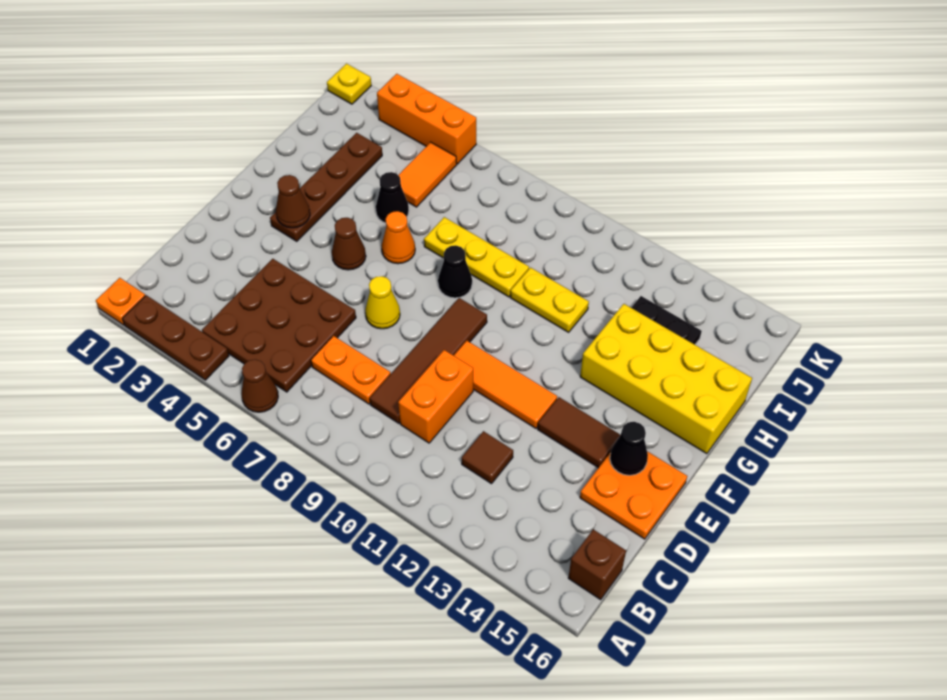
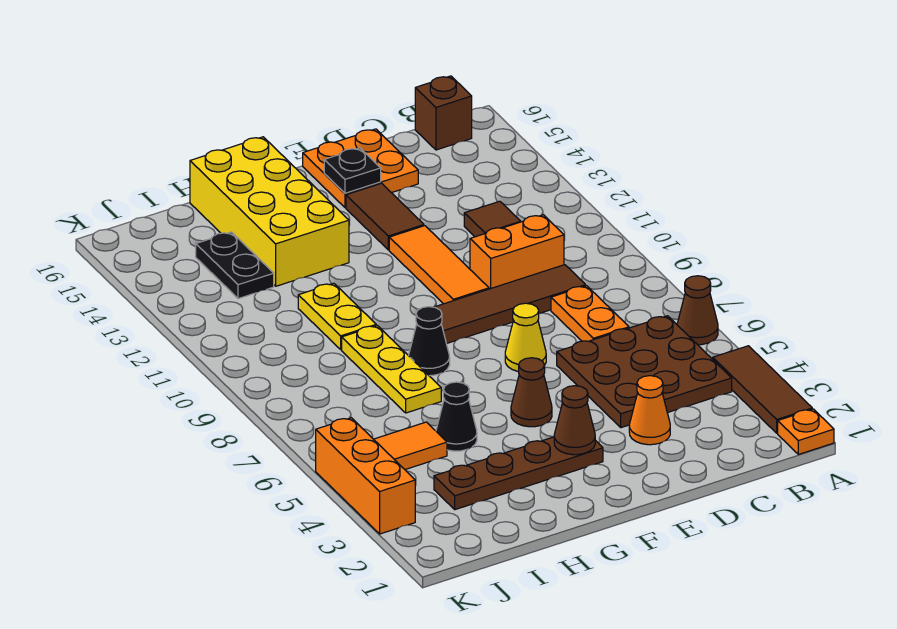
brown 1x3 plate [122,295,229,380] -> brown 1x3 tile [713,346,812,433]
black 1x1 cone [610,422,648,475] -> black 1x1 plate [324,148,381,193]
orange 1x1 cone [382,211,415,264] -> orange 1x1 cone moved to [629,376,670,445]
yellow 1x1 plate [327,64,371,104] -> none

